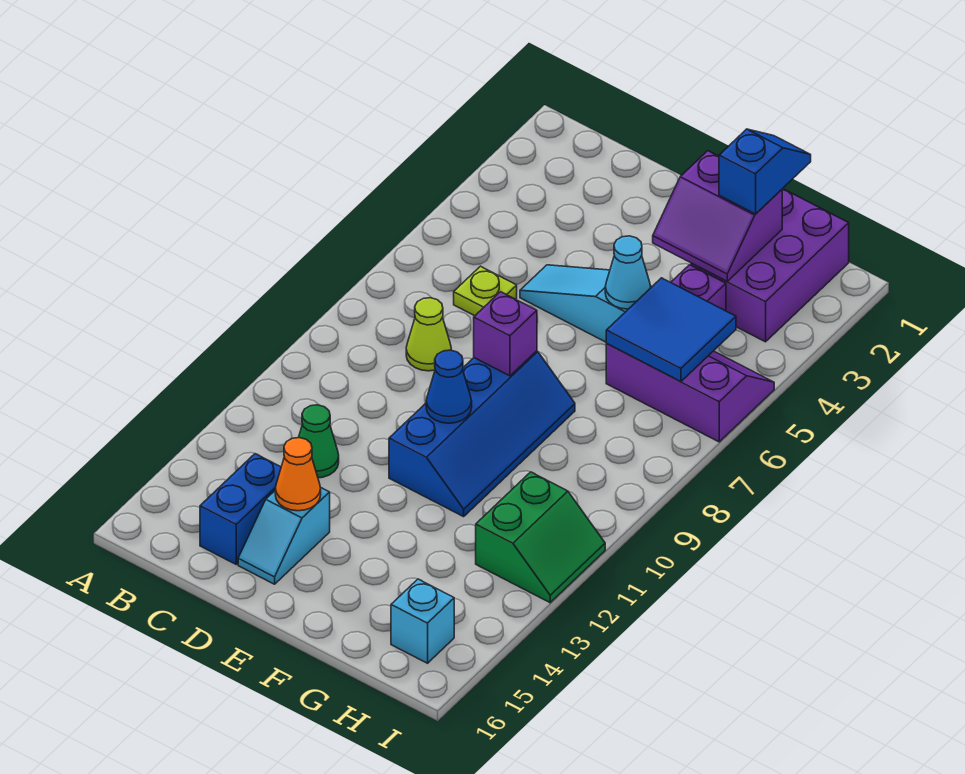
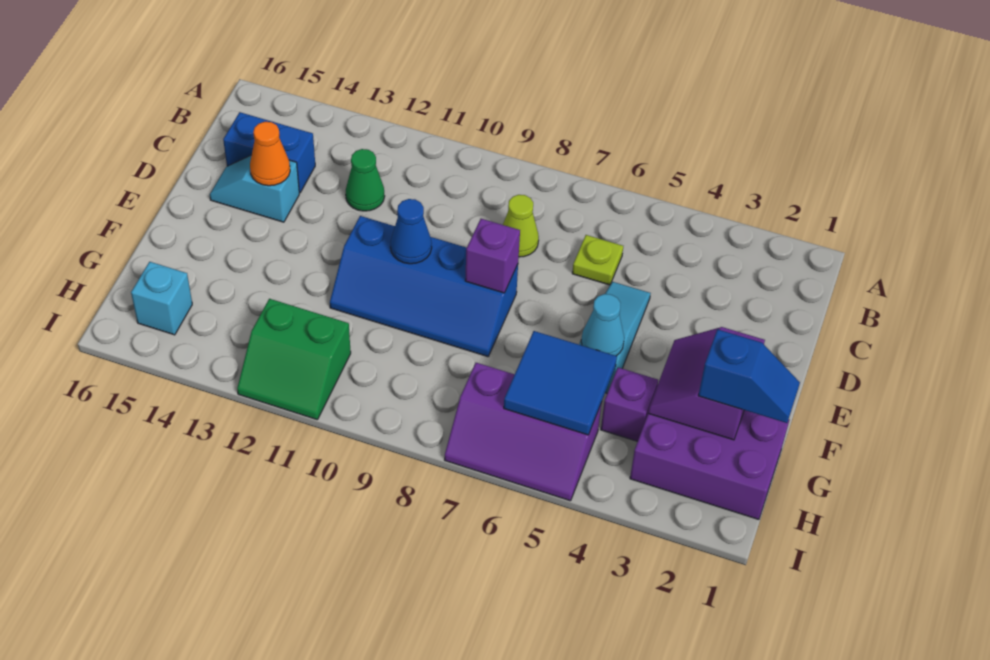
purple 2x3 slope [606,344,774,442] -> purple 2x3 slope turned to [445,363,602,501]

